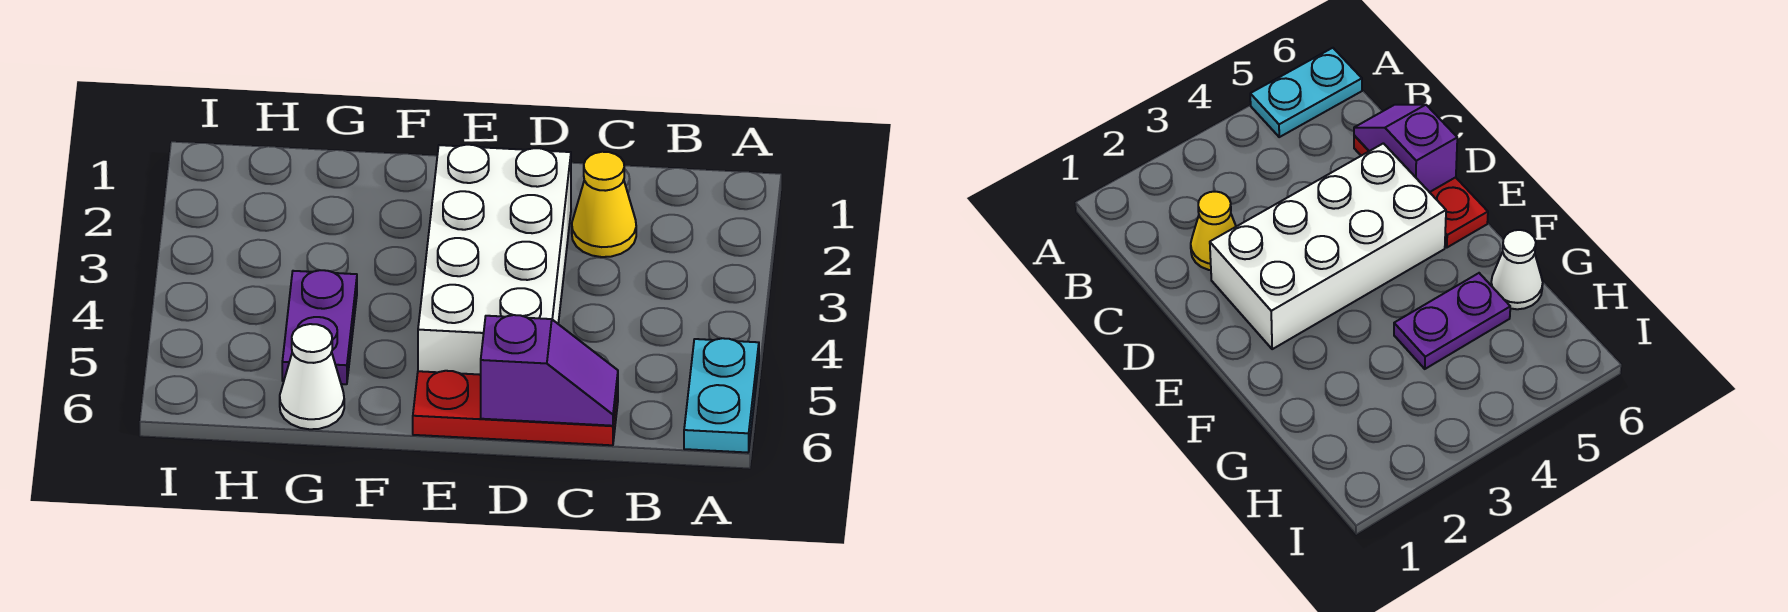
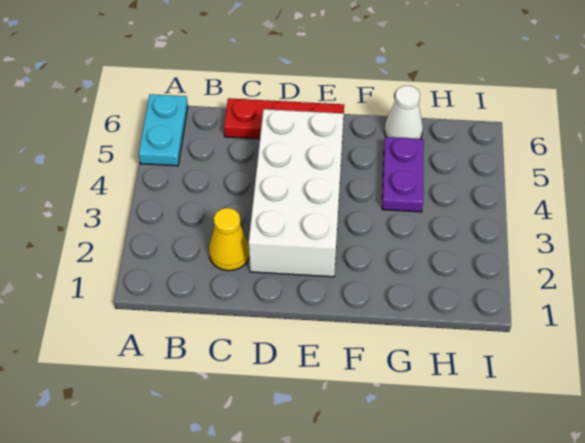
purple 1x2 slope [481,315,618,426] -> none

